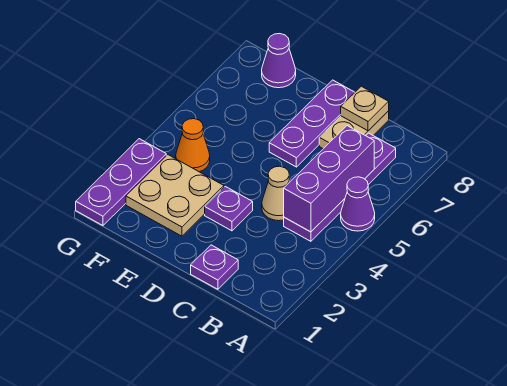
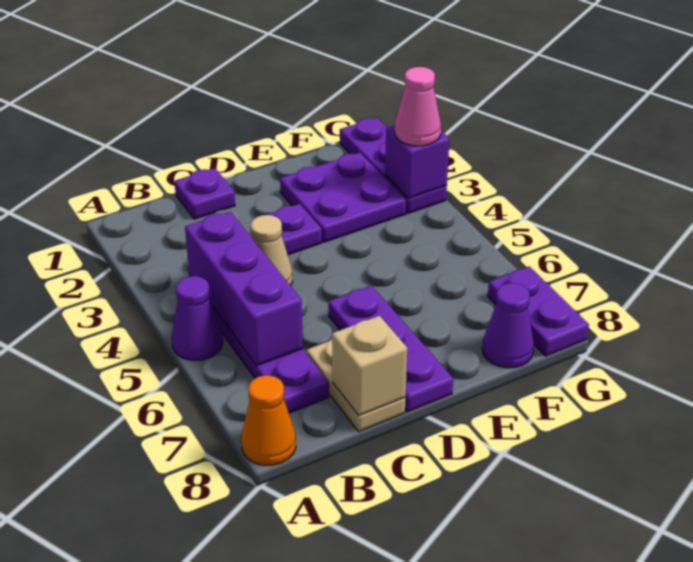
tan 1x1 plate [341,86,389,131] -> tan 1x1 brick [332,316,407,416]
tan 2x2 plate [126,155,224,236] -> purple 2x2 plate [280,153,406,242]
orange 1x1 cone [176,119,210,172] -> orange 1x1 cone moved to [241,375,296,465]
none -> purple 1x1 brick [385,126,449,198]
none -> pink 1x1 cone [395,67,441,146]
none -> purple 1x2 plate [488,266,589,356]

